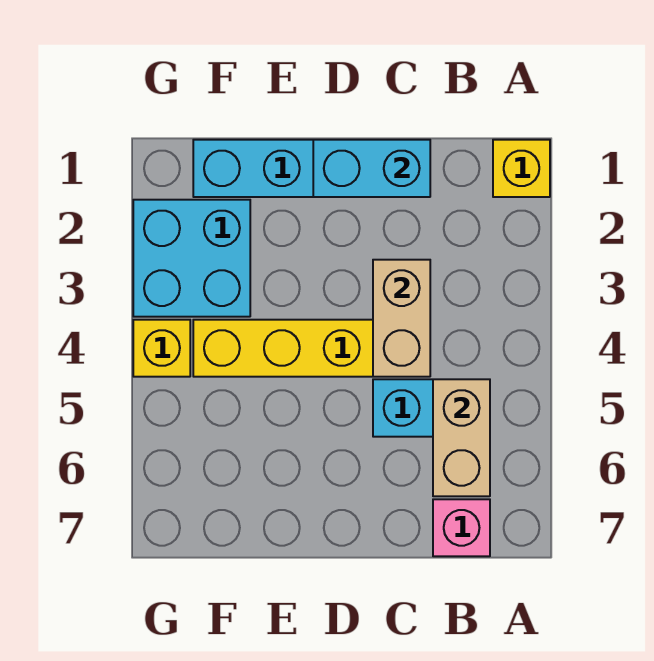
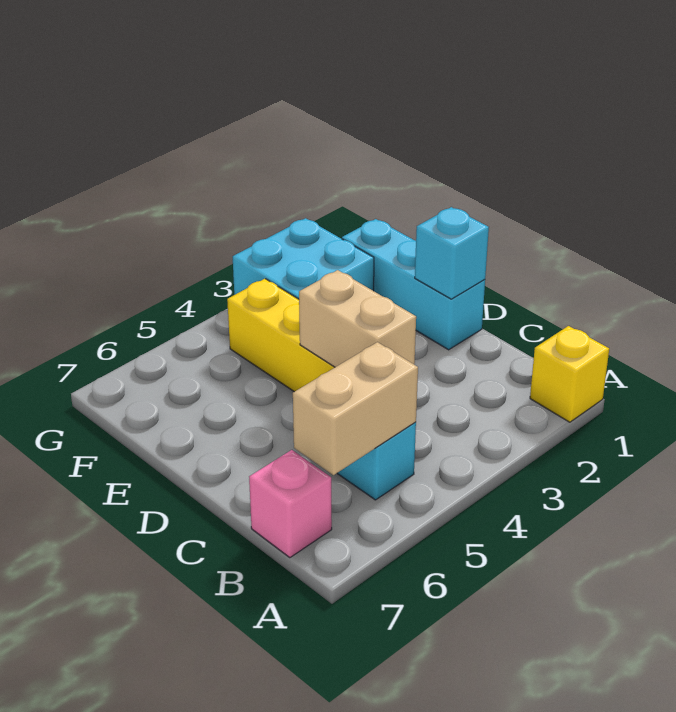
cyan 1x2 brick [313,140,430,197] -> cyan 1x1 brick [415,207,489,299]
tan 1x2 brick [373,260,430,377] -> tan 1x2 brick turned to [299,270,416,367]
yellow 1x1 brick [133,320,190,377] -> none

